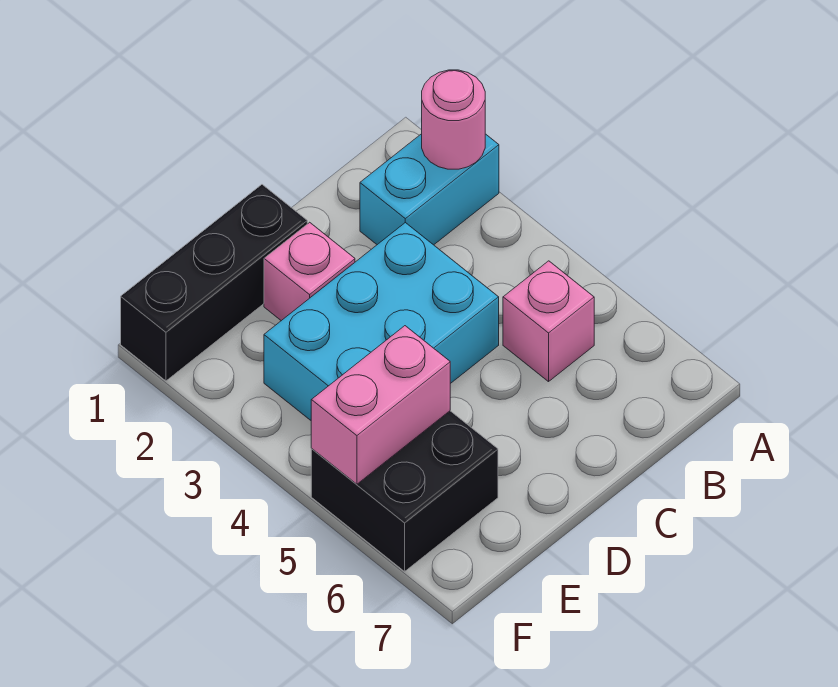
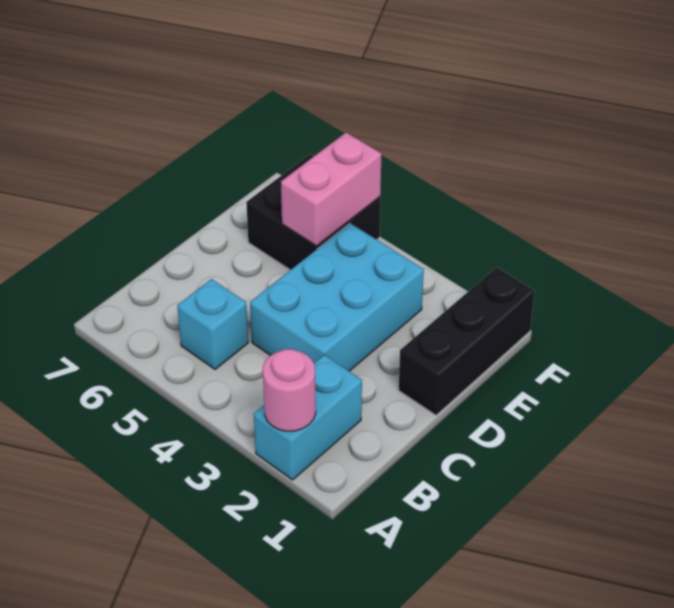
pink 1x1 brick [503,261,594,382] -> cyan 1x1 brick [177,279,248,369]
pink 1x1 brick [264,222,355,321] -> none

